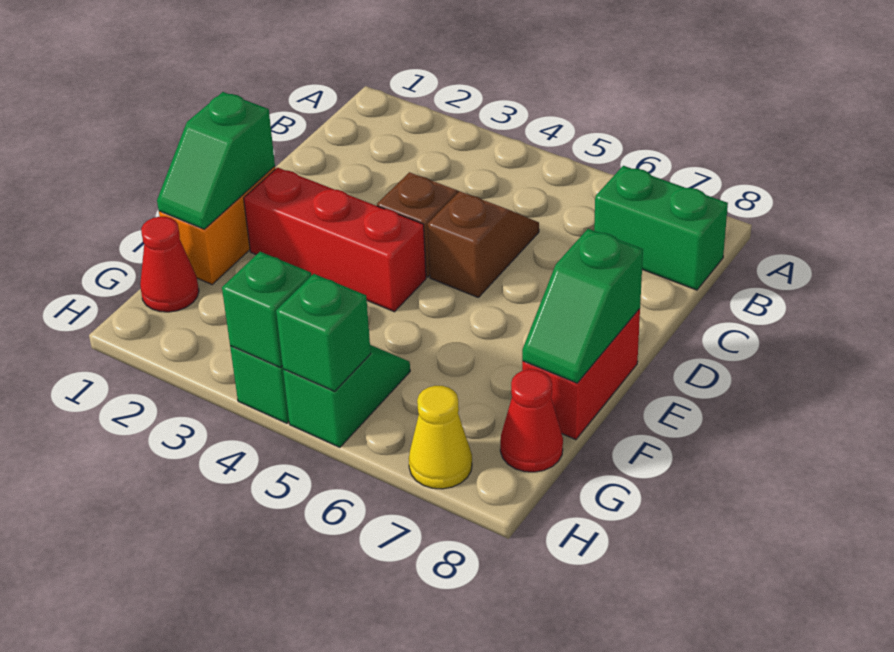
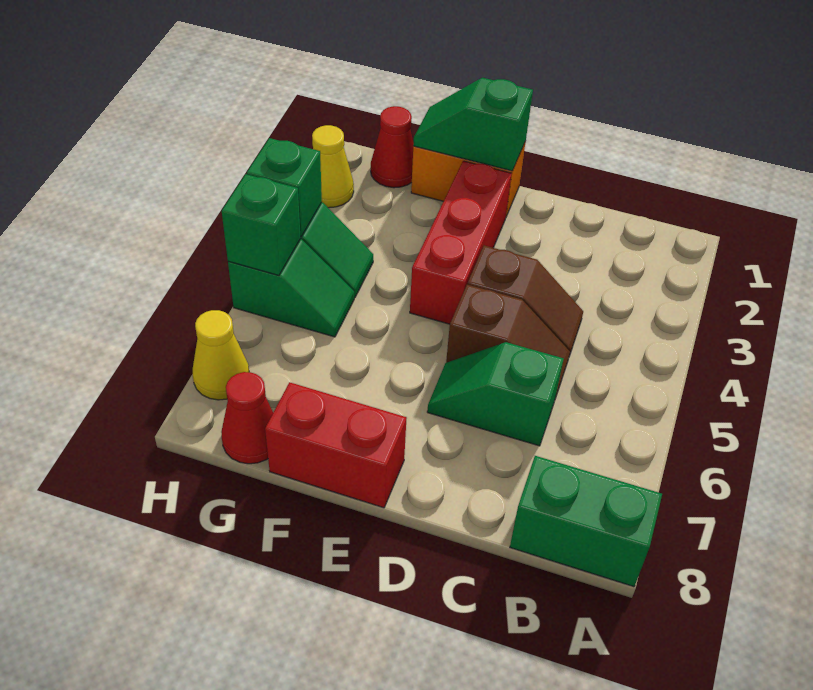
green 1x2 brick [594,166,728,290] -> green 1x2 brick turned to [510,456,662,587]
green 1x2 slope [522,229,643,383] -> green 1x2 slope moved to [427,342,564,446]
none -> yellow 1x1 cone [312,125,354,208]

